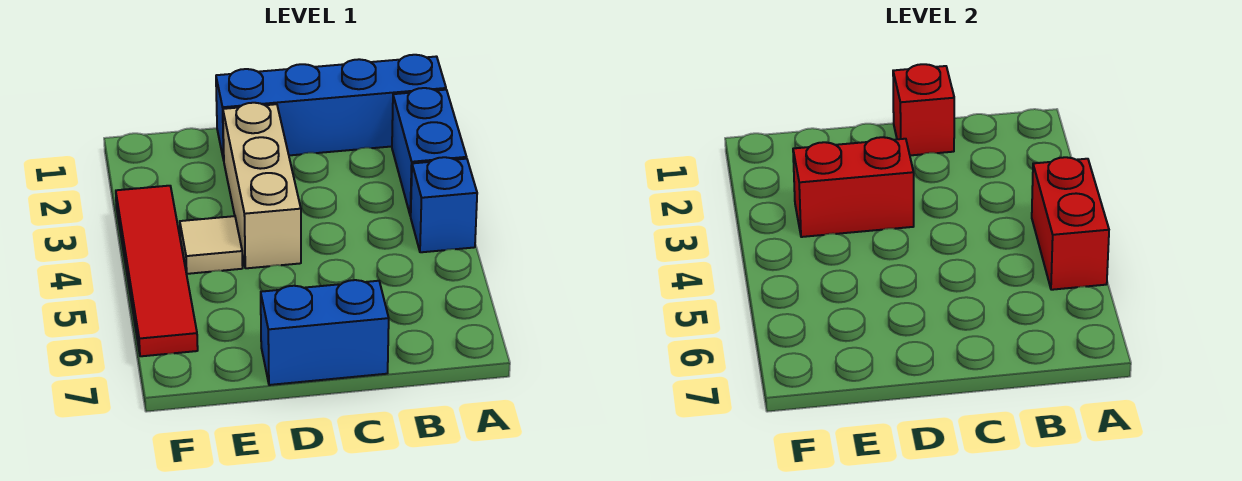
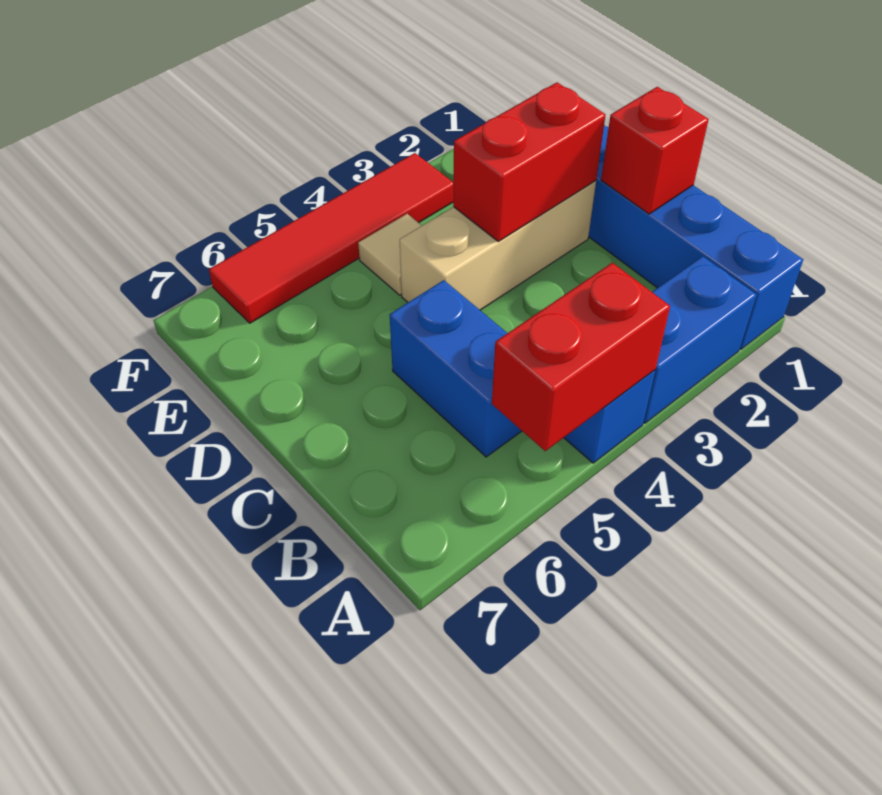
blue 1x2 brick [261,280,389,385] -> blue 1x2 brick moved to [390,280,522,457]
red 1x2 brick [793,137,914,237] -> red 1x2 brick turned to [453,82,605,241]

